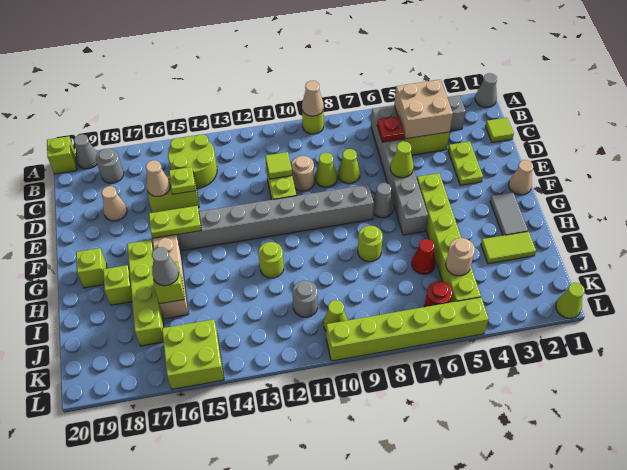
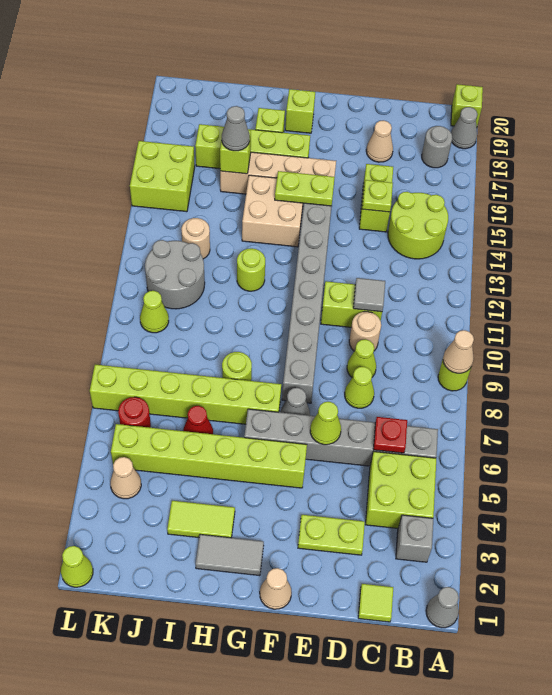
tan 2x2 brick [394,80,453,139] -> tan 2x2 brick moved to [242,175,303,247]
lime 1x1 tile [265,152,292,179] -> grey 1x1 tile [353,278,385,312]
tan 1x1 cone [146,160,170,196] -> tan 1x1 cone moved to [110,457,141,499]
lime 1x2 plate [149,206,202,238] -> lime 1x2 plate turned to [275,171,335,206]
lime 1x2 tile [481,231,536,264] -> lime 1x2 tile turned to [167,501,235,538]
tan 1x1 round brick [446,238,475,276] -> tan 1x1 round brick moved to [181,218,210,259]
grey 1x1 round brick [292,281,318,317] -> grey 2x2 round brick [145,240,205,309]
lime 1x6 brick [326,297,489,361] -> lime 1x6 brick turned to [90,364,281,424]

